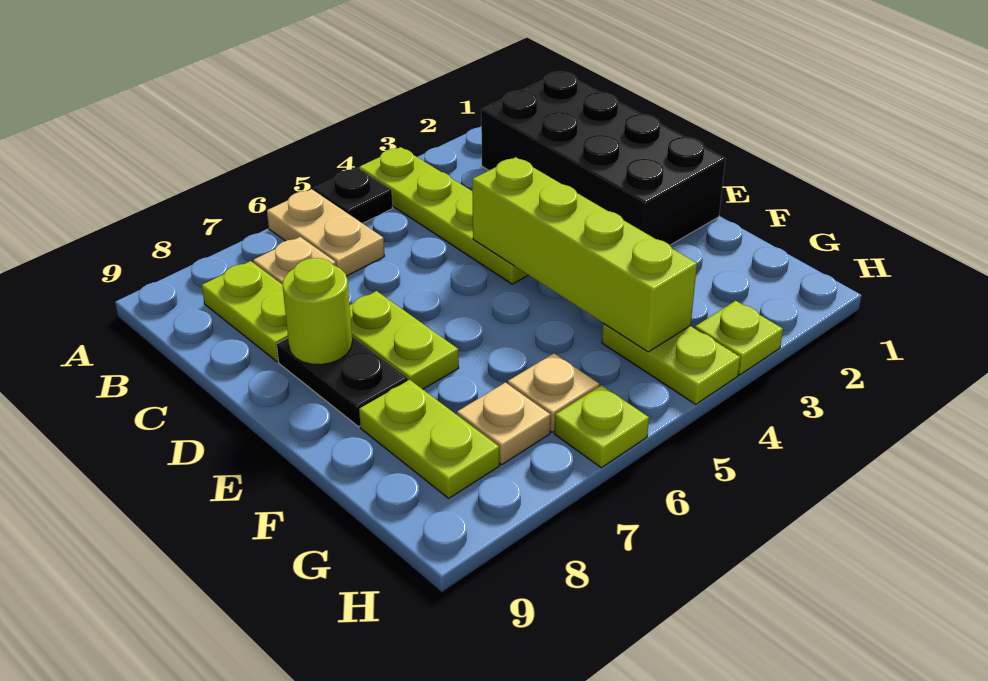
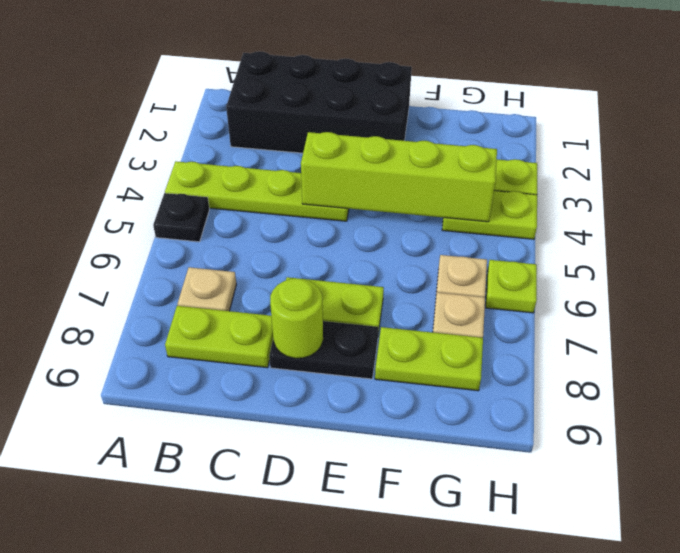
tan 1x2 plate [267,189,384,276] -> none

